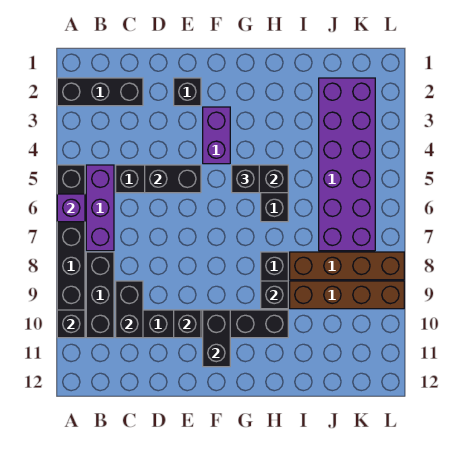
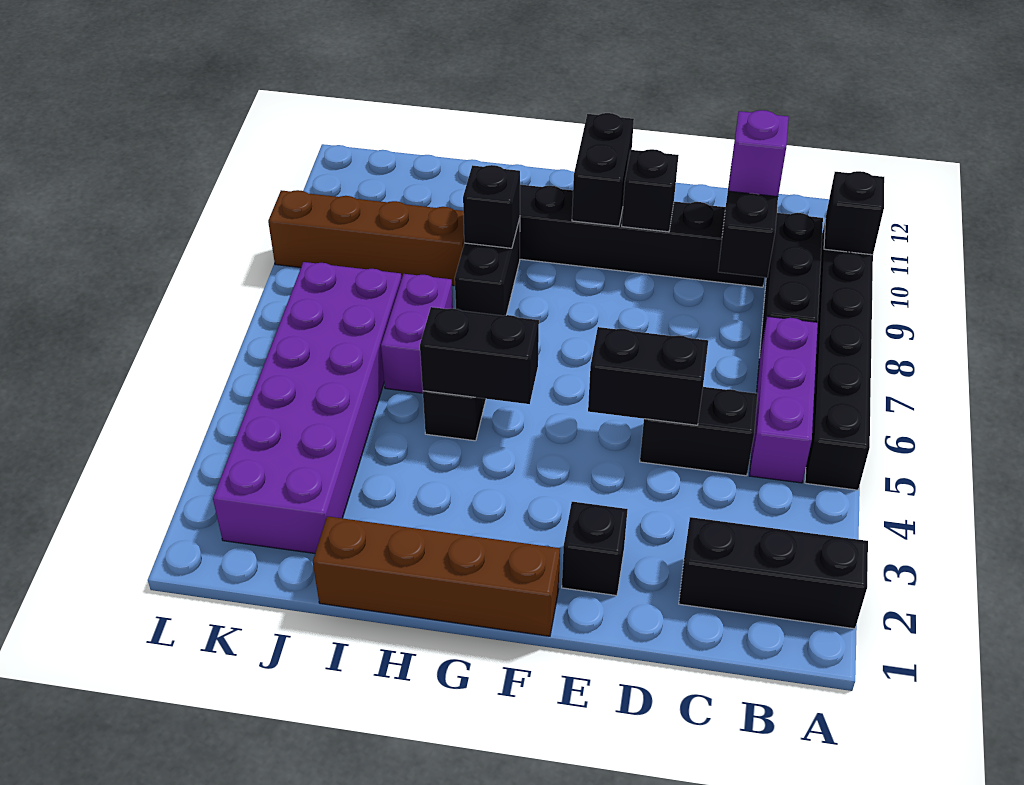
purple 1x1 brick [57,194,85,222] -> purple 1x1 brick moved to [728,110,789,197]
purple 1x2 brick [203,107,230,164] -> purple 1x2 brick moved to [381,274,453,393]
black 1x1 brick [232,165,259,193] -> none
brown 1x4 brick [290,252,404,280] -> brown 1x4 brick moved to [313,516,560,636]

